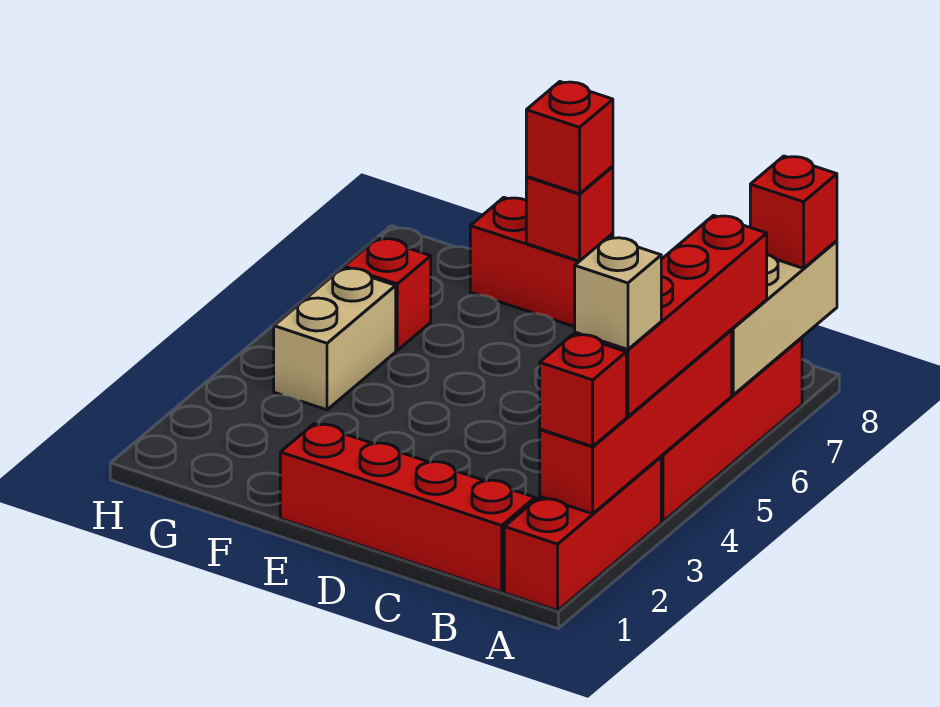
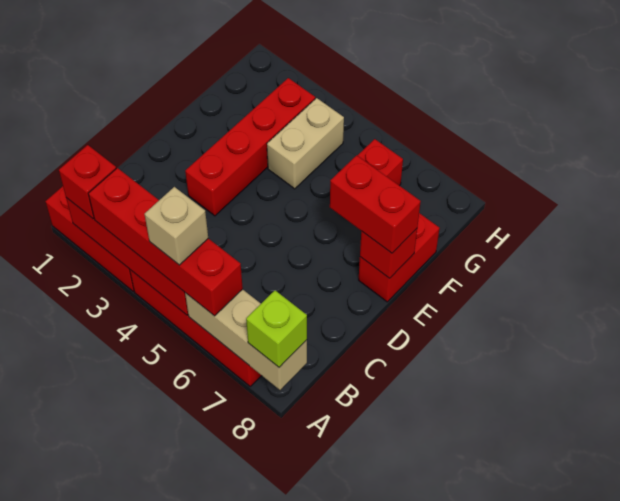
tan 1x1 brick [575,237,661,350] -> tan 1x1 brick moved to [145,187,208,265]
red 1x1 brick [750,156,837,268] -> lime 1x1 brick [246,291,307,367]
red 1x4 brick [280,424,535,592] -> red 1x4 brick moved to [185,78,315,216]
red 1x1 brick [526,82,613,194] -> red 1x2 brick [330,155,421,253]
tan 1x2 brick [274,268,396,410] -> tan 1x2 brick turned to [267,98,344,189]

